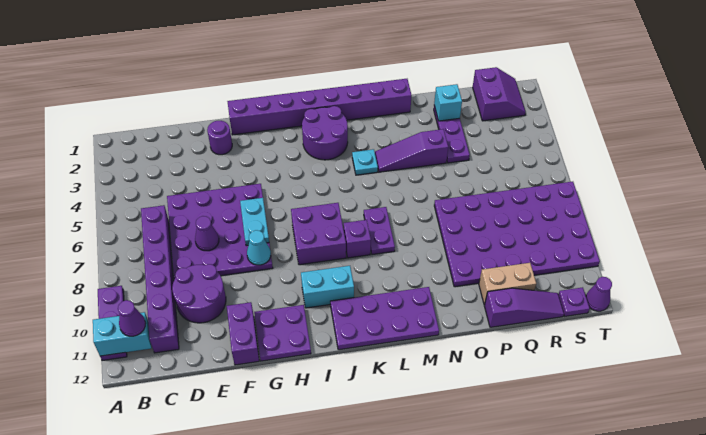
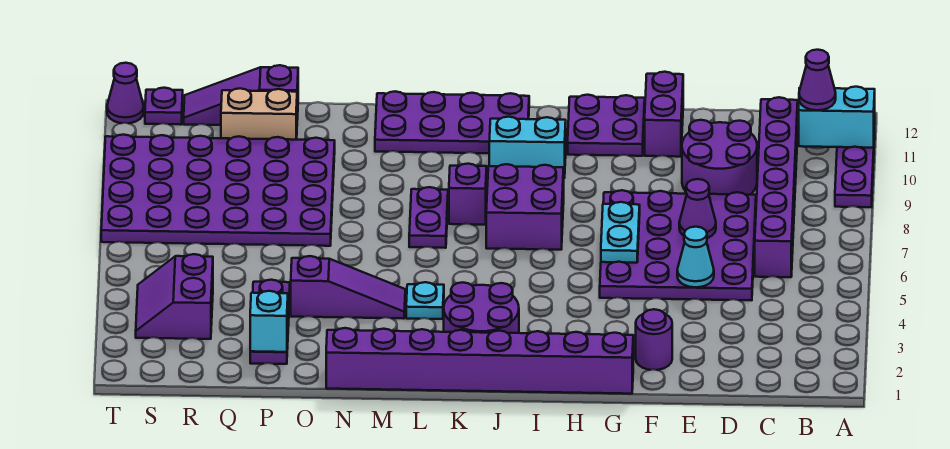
cyan 1x1 cone [247,230,271,265] -> cyan 1x1 cone moved to [677,227,714,287]
purple 2x2 slope [473,67,526,121] -> purple 2x2 slope moved to [136,254,213,339]

